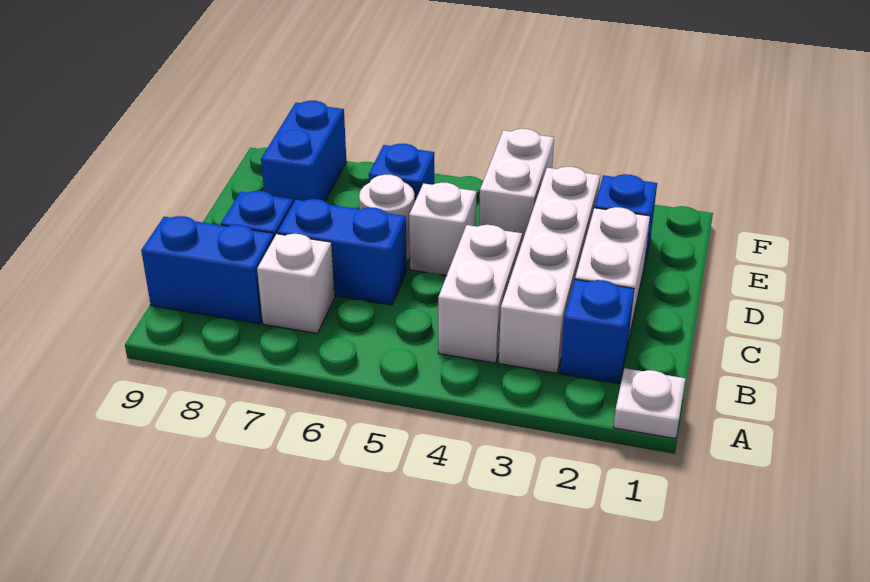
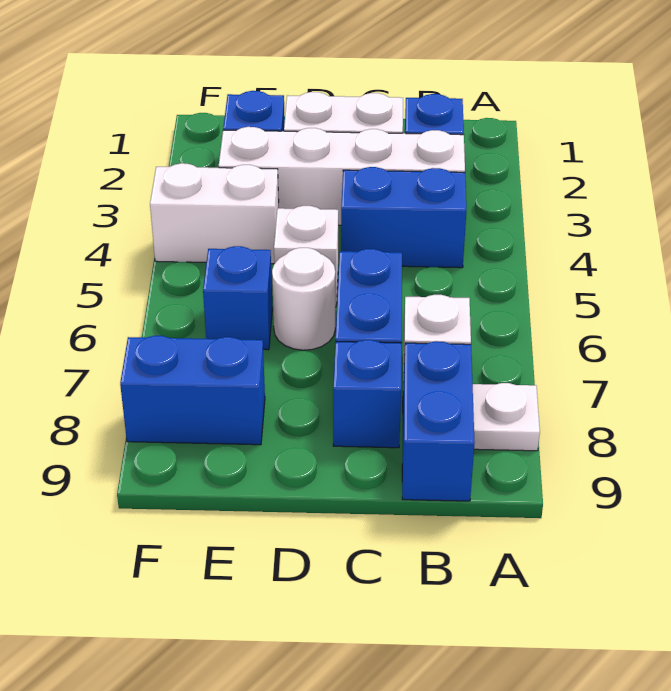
white 1x1 plate [613,368,685,439] -> white 1x1 plate moved to [473,383,540,451]
white 1x2 brick [438,225,522,363] -> blue 1x2 brick [341,167,466,268]

